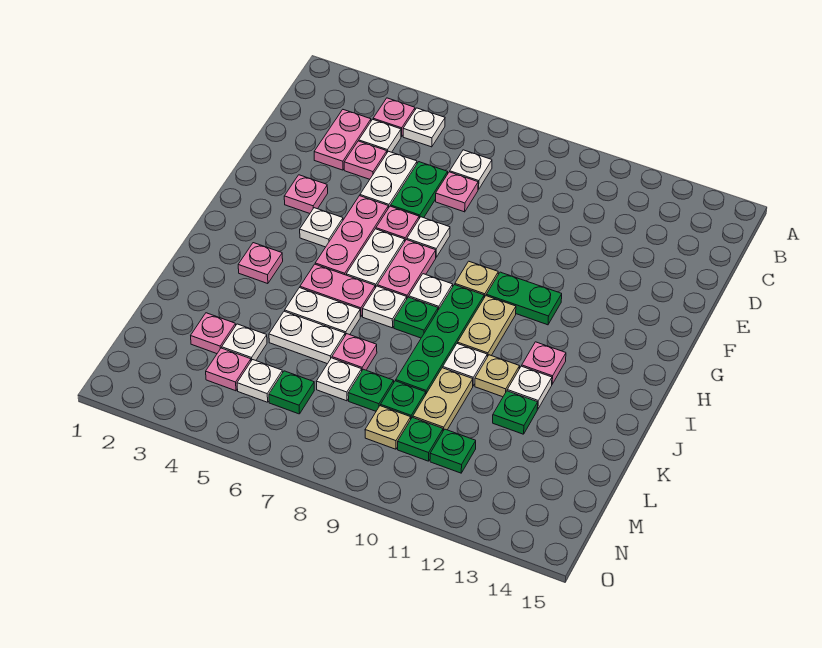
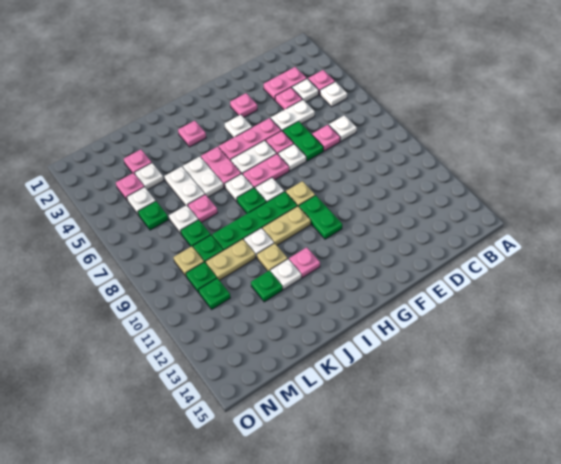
green 1x2 plate [391,162,448,218] -> green 1x2 plate turned to [283,121,323,161]

